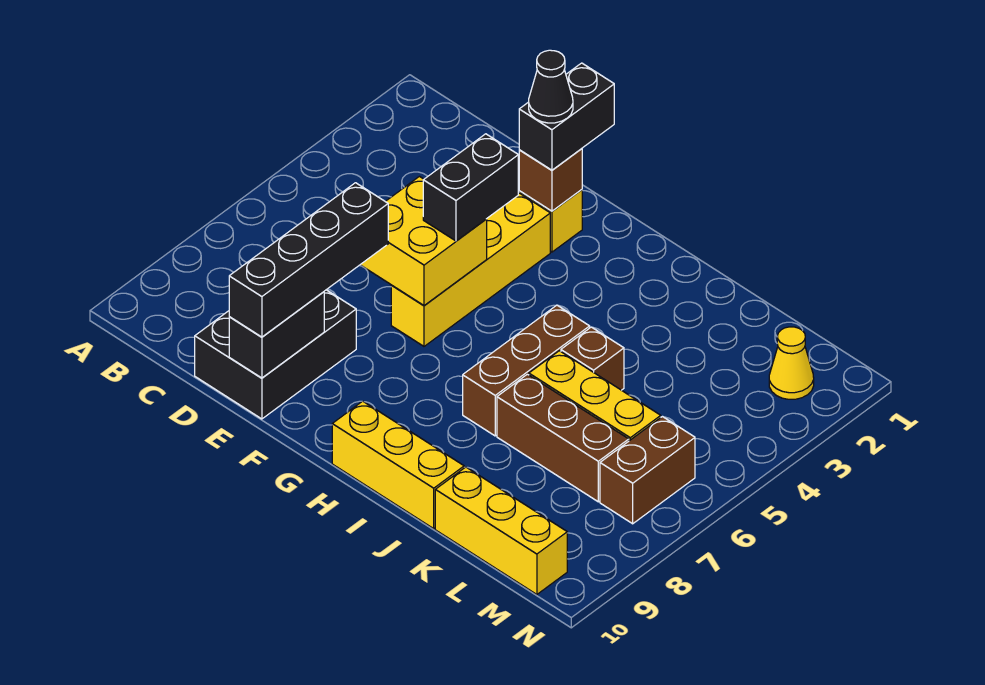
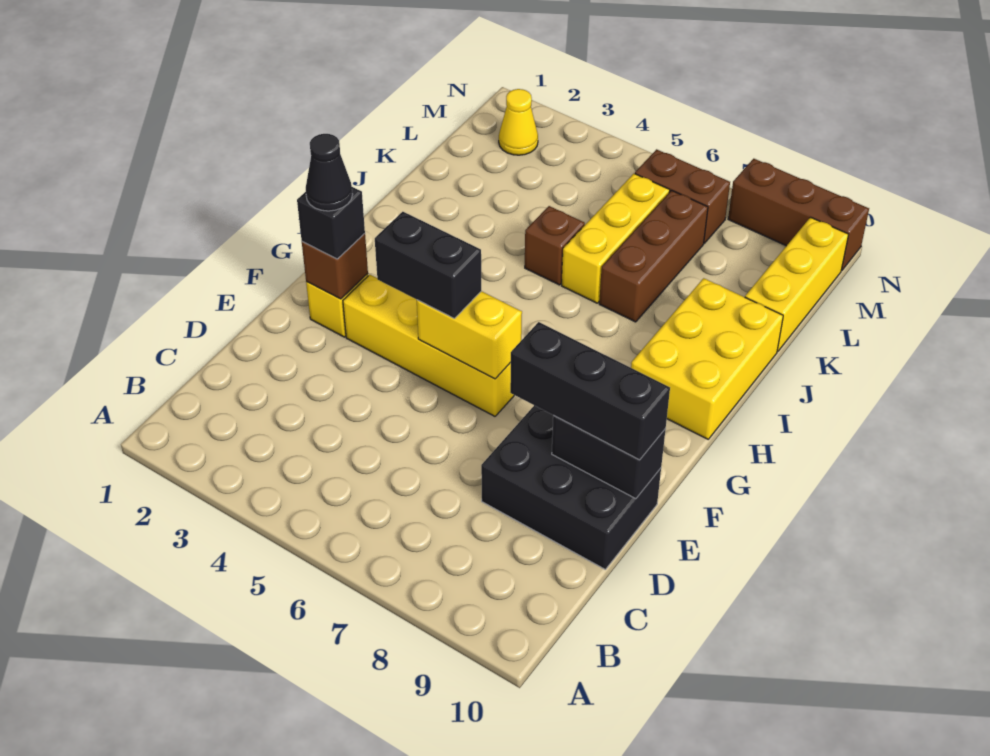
yellow 2x2 brick [360,177,487,306] -> yellow 1x2 brick [417,291,522,379]
black 1x4 brick [229,183,388,337] -> black 1x3 brick [510,322,670,460]
black 1x2 brick [519,63,614,170] -> black 1x1 brick [297,187,365,259]
yellow 1x3 brick [332,401,464,529] -> yellow 2x3 brick [631,278,783,439]
brown 1x3 brick [463,305,590,436] -> brown 1x3 brick moved to [728,159,869,271]

